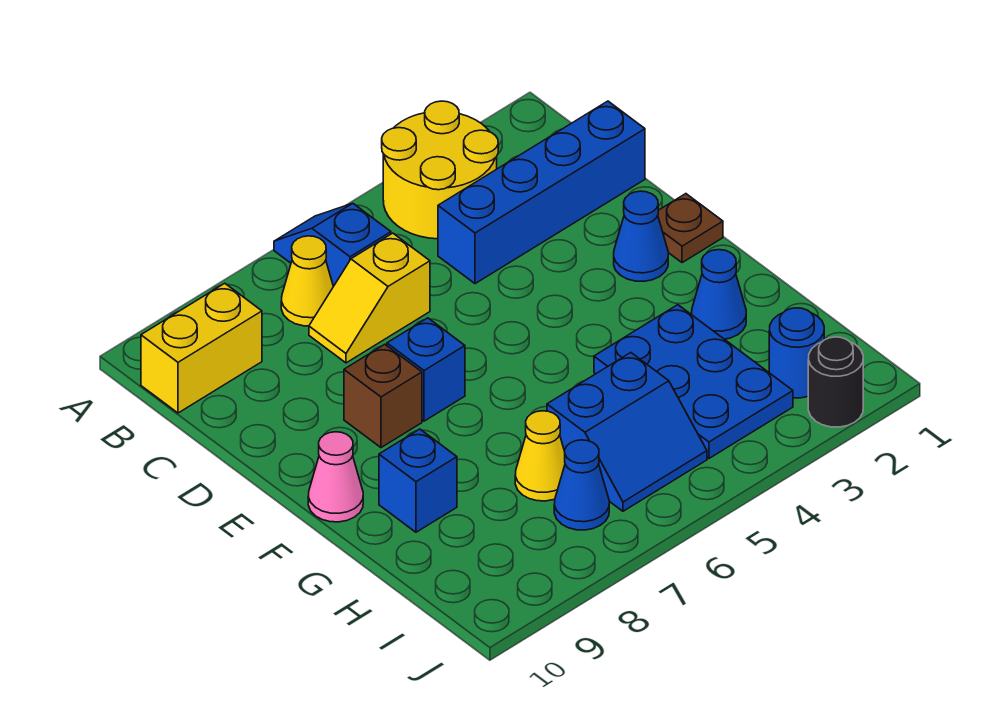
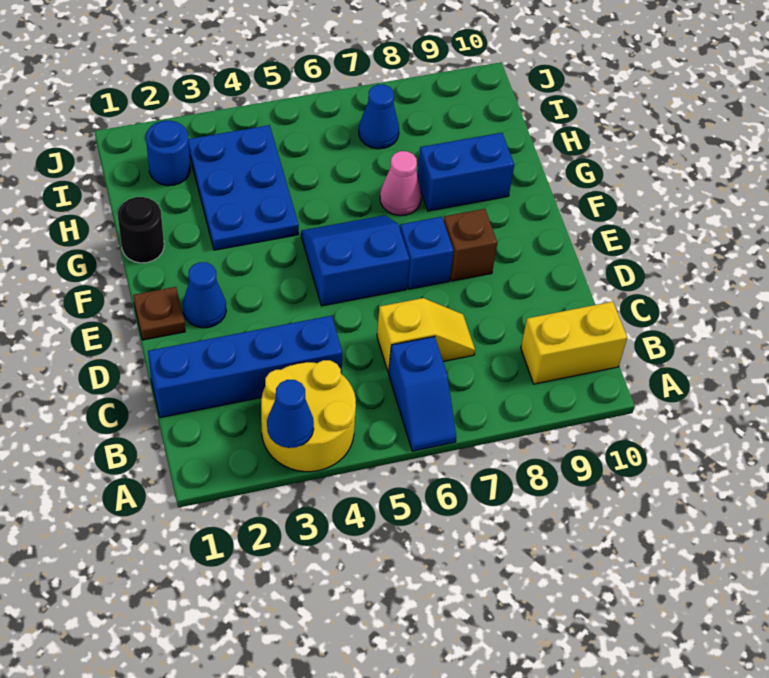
yellow 1x1 cone [281,236,333,326] -> none
pink 1x1 cone [308,432,363,522] -> pink 1x1 cone moved to [380,151,422,216]
blue 1x1 cone [691,250,746,339] -> blue 1x1 cone moved to [267,380,314,448]
blue 1x1 brick [379,429,457,532] -> blue 1x2 brick [417,133,514,211]
blue 2x2 slope [547,353,707,511] -> blue 2x2 slope moved to [301,215,410,306]
yellow 1x1 cone [515,411,565,501] -> none
black 1x1 round brick [808,337,863,427] -> black 1x1 round brick moved to [118,197,164,263]

